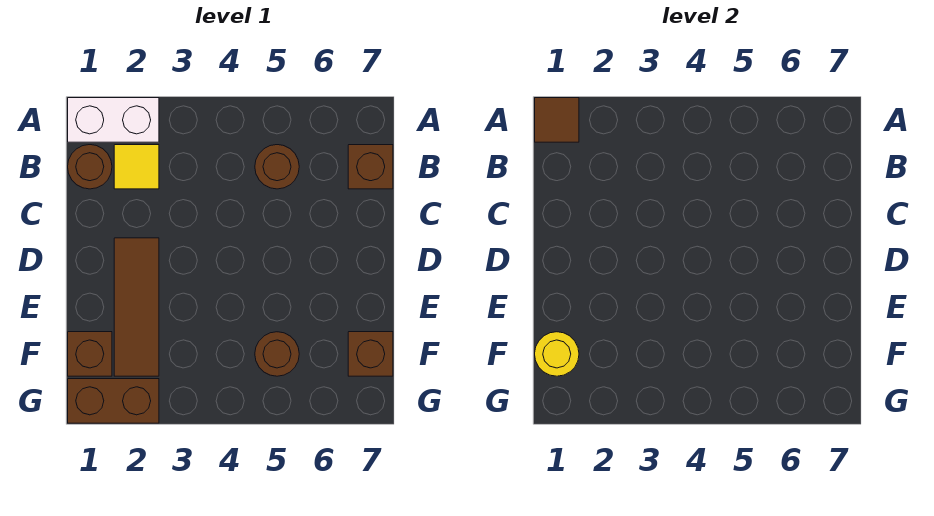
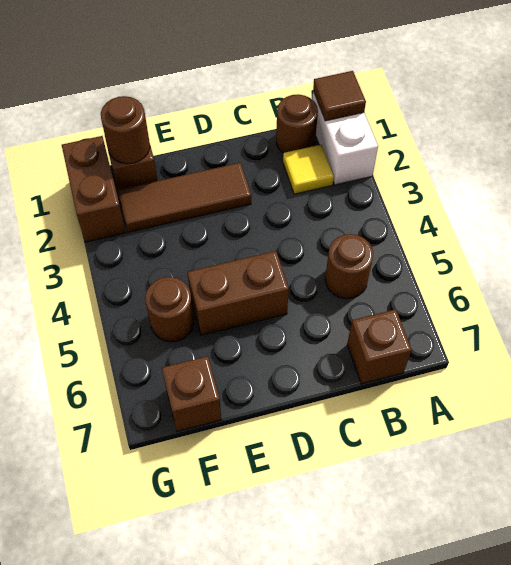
none -> brown 1x2 brick [187,251,289,335]
yellow 1x1 round brick [535,332,579,376] -> brown 1x1 round brick [101,96,150,164]

